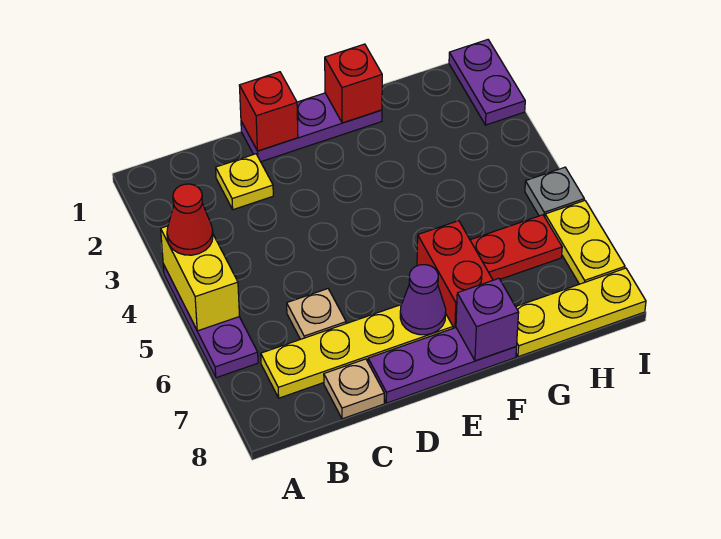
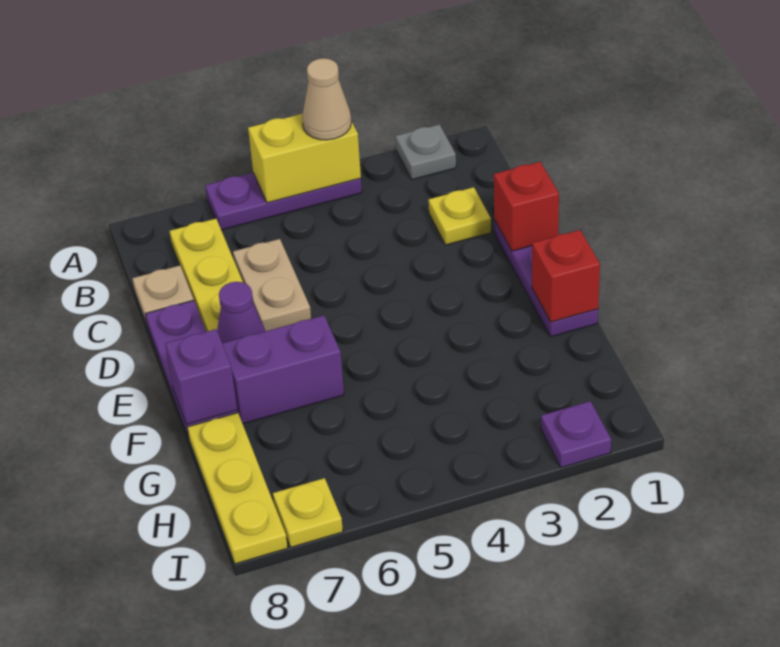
red 1x1 cone [167,184,213,255] -> tan 1x1 cone [302,58,351,140]
tan 1x1 plate [287,289,346,339] -> tan 1x2 plate [233,239,311,331]
red 1x2 brick [417,221,493,328] -> purple 1x2 brick [222,315,344,424]
red 1x2 plate [470,215,562,280] -> none
purple 1x2 plate [449,40,525,125] -> purple 1x1 plate [541,401,611,468]
grey 1x1 plate [525,167,584,217] -> grey 1x1 plate moved to [395,124,456,180]
yellow 1x2 plate [545,200,625,284] -> yellow 1x1 plate [273,478,343,547]

